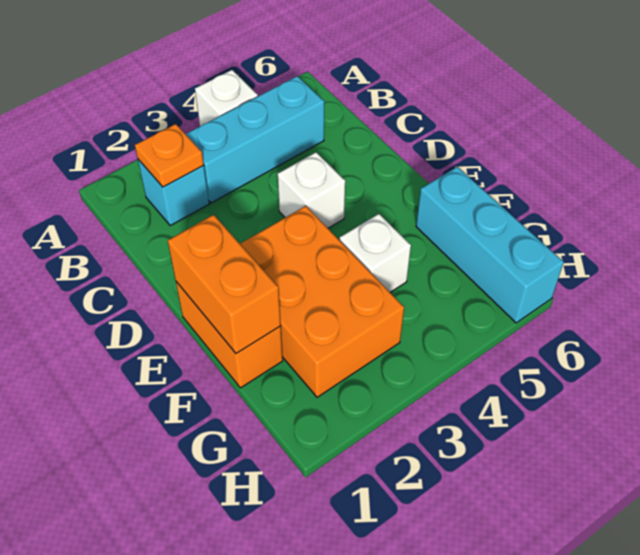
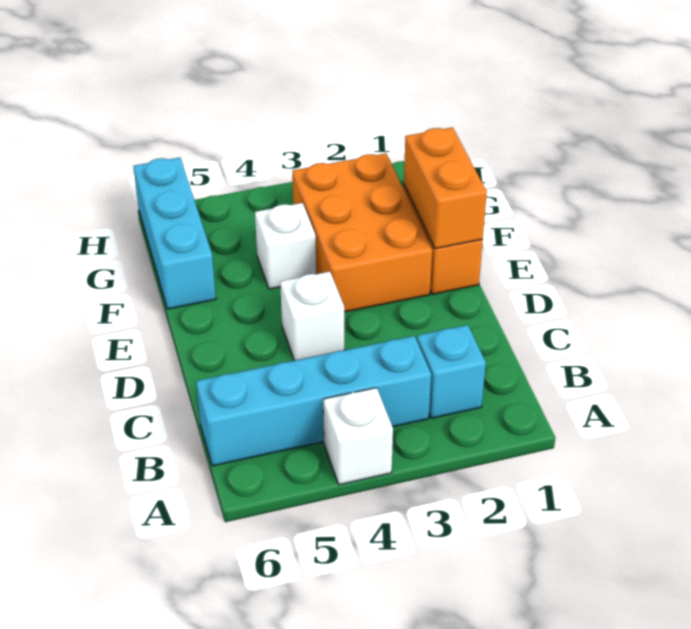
orange 1x1 plate [135,124,204,187] -> none
cyan 1x3 brick [186,76,324,203] -> cyan 1x4 brick [196,336,431,466]

